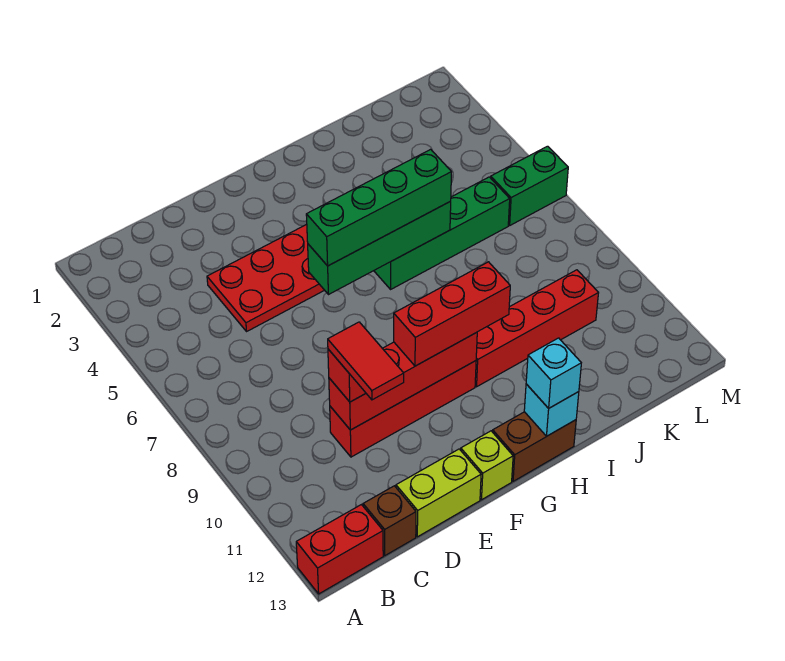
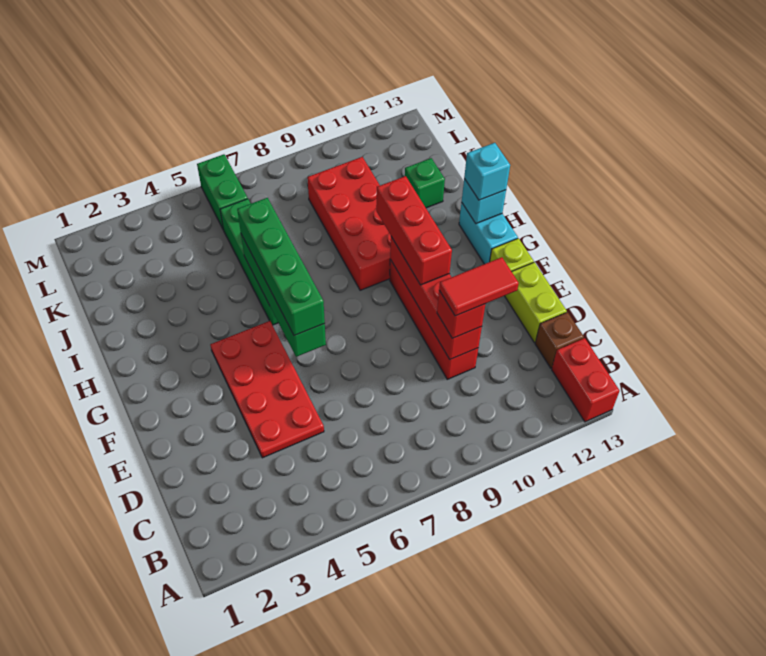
brown 1x2 brick [493,412,576,481] -> cyan 1x2 brick [459,202,518,264]
red 1x4 brick [475,270,598,387] -> red 2x4 brick [307,157,391,290]
none -> green 1x1 brick [405,158,445,208]

